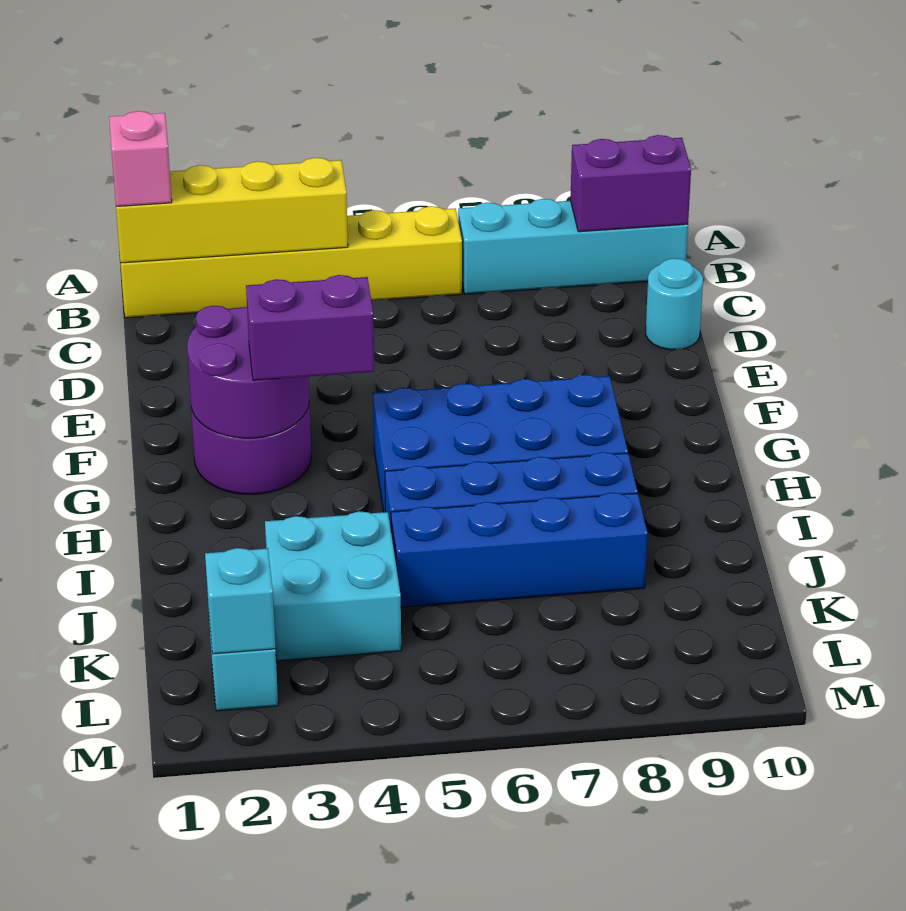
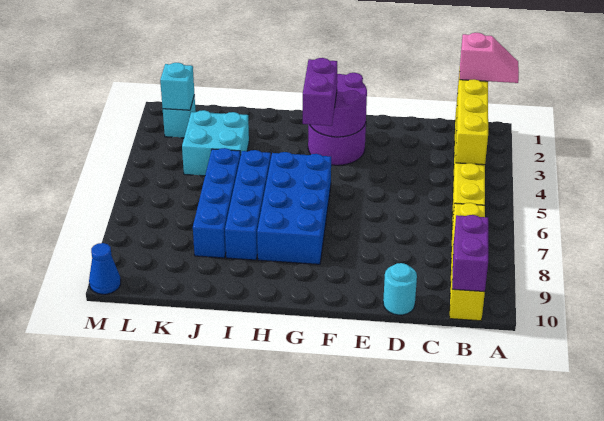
cyan 1x4 brick [458,199,688,294] -> yellow 1x4 brick [450,203,485,321]
none -> blue 1x1 cone [89,243,121,294]

